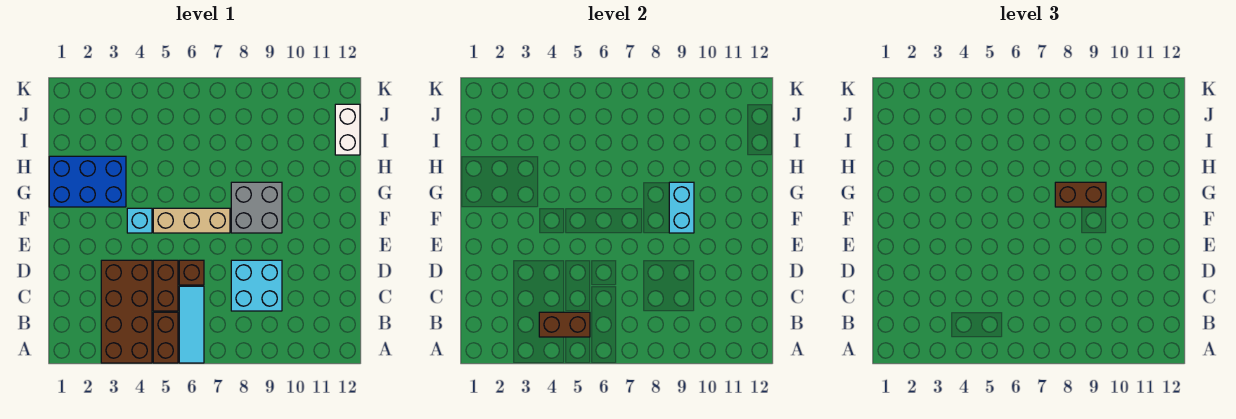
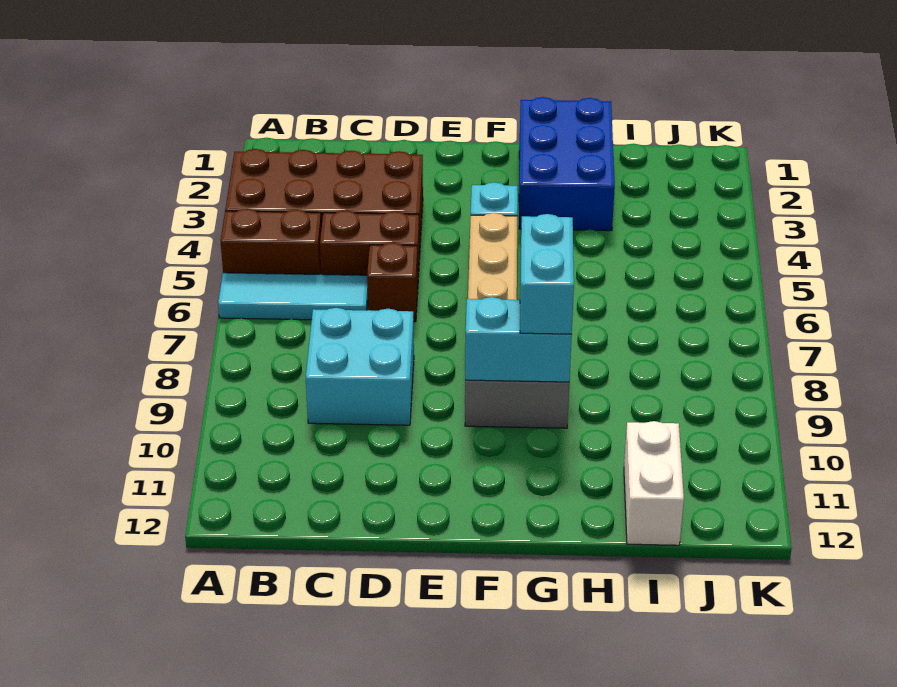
brown 1x2 brick [539,312,590,337] -> none
brown 1x2 brick [1055,182,1106,207] -> cyan 1x2 brick [520,214,574,334]
white 1x2 brick [335,104,360,155] -> white 1x2 brick turned to [624,421,684,545]

